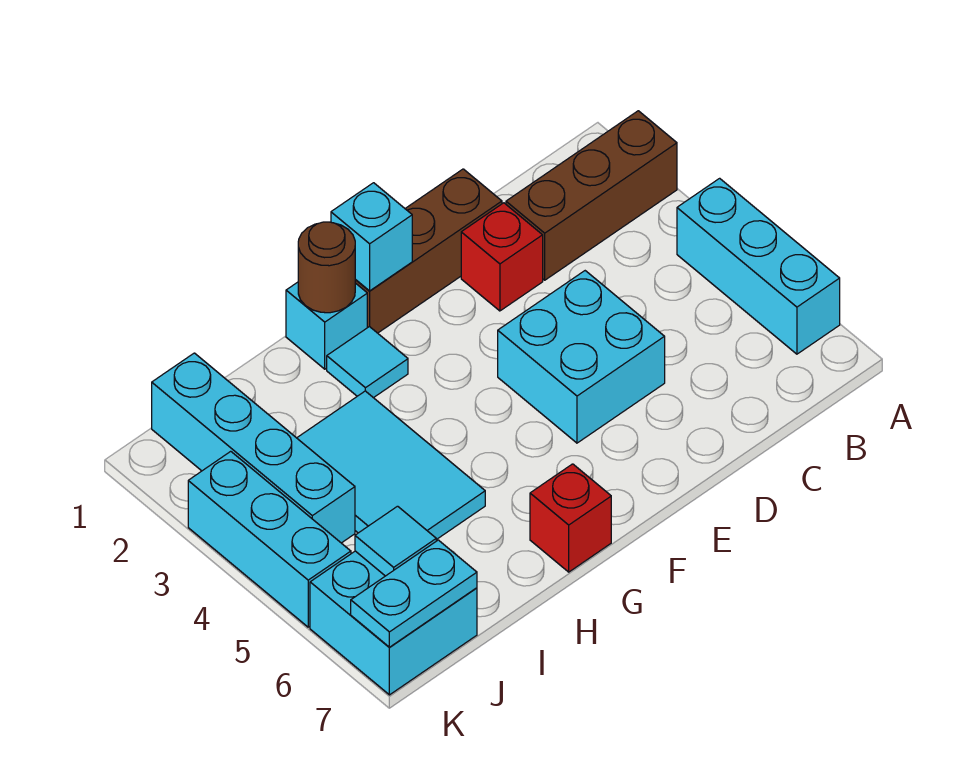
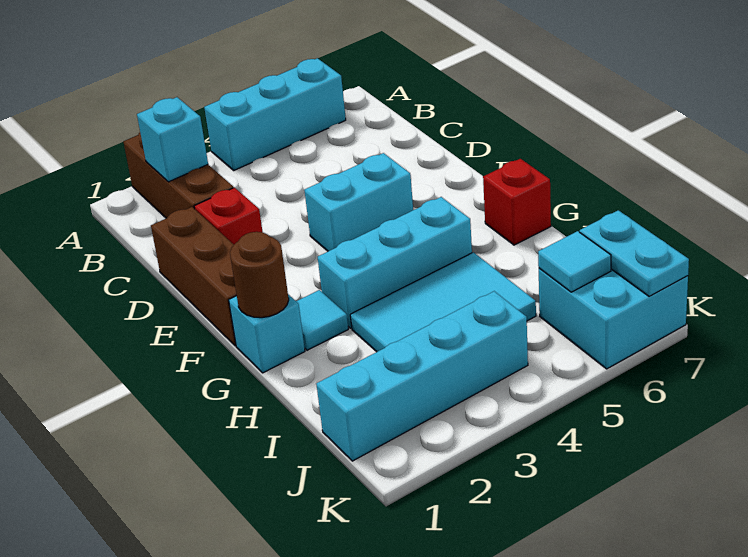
cyan 2x2 brick [498,271,665,443] -> cyan 1x2 brick [304,153,413,251]
cyan 1x1 brick [331,183,412,291] -> cyan 1x1 brick moved to [137,97,208,182]
cyan 1x3 brick [188,451,351,627] -> cyan 1x3 brick moved to [318,197,472,328]

